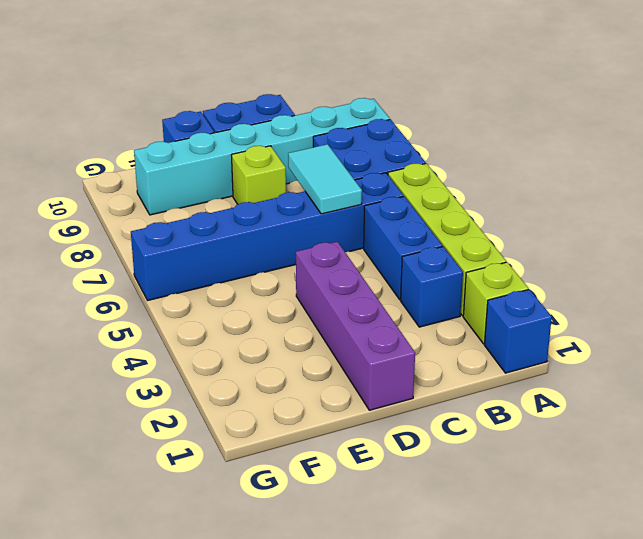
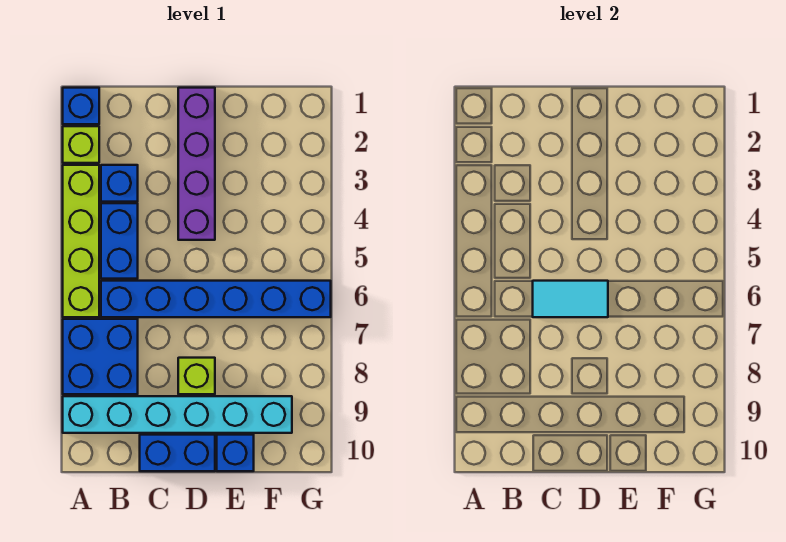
cyan 1x2 tile [288,144,362,214] -> cyan 1x2 tile turned to [533,281,608,317]

